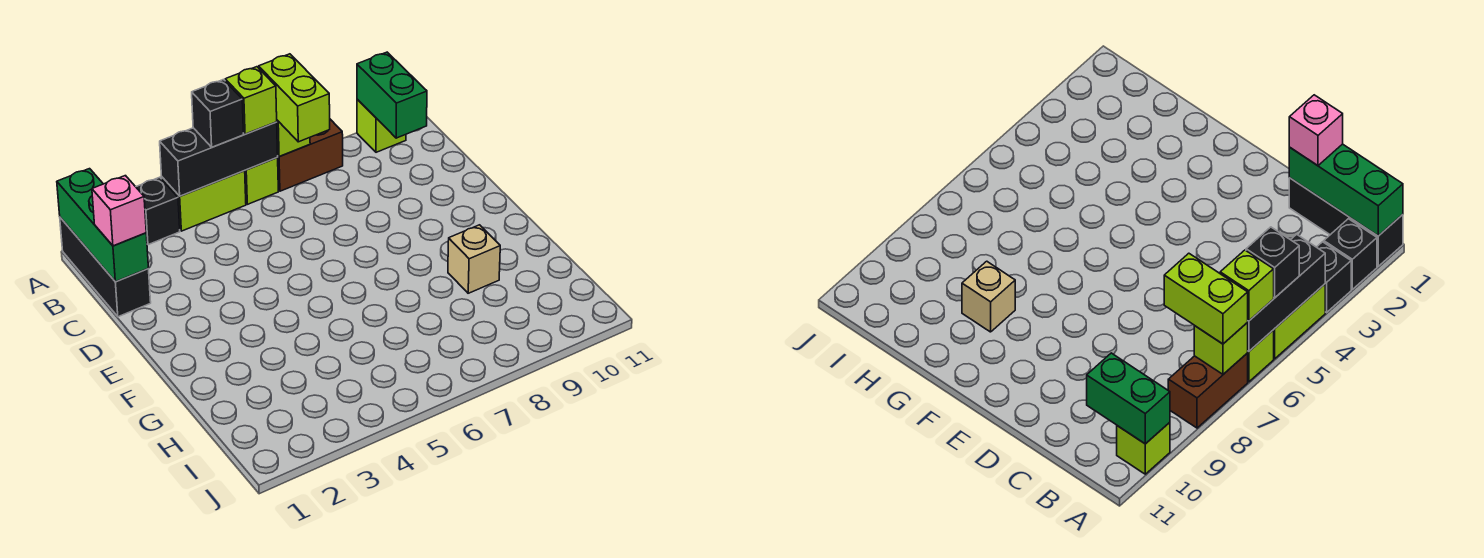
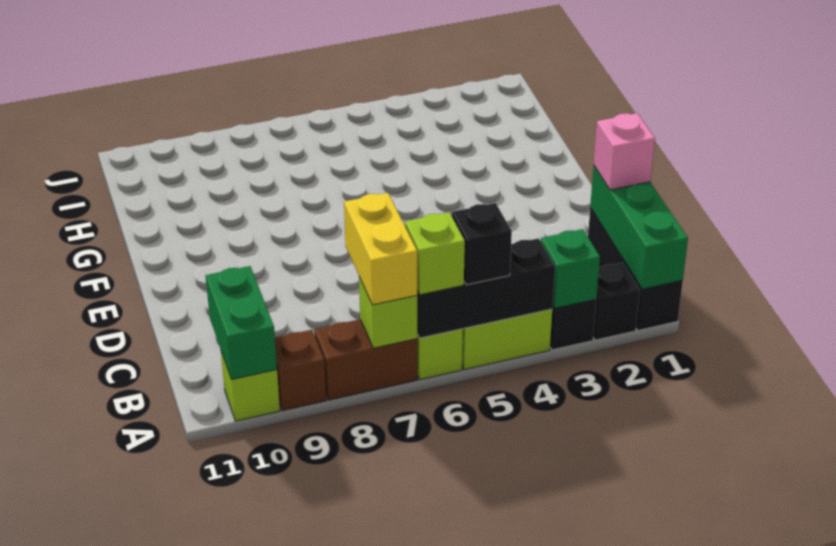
none -> green 1x1 brick [541,229,600,308]
lime 1x2 brick [259,54,330,142] -> yellow 1x2 brick [344,193,417,305]
none -> brown 1x1 brick [275,330,326,411]
tan 1x1 brick [448,225,500,293] -> none

